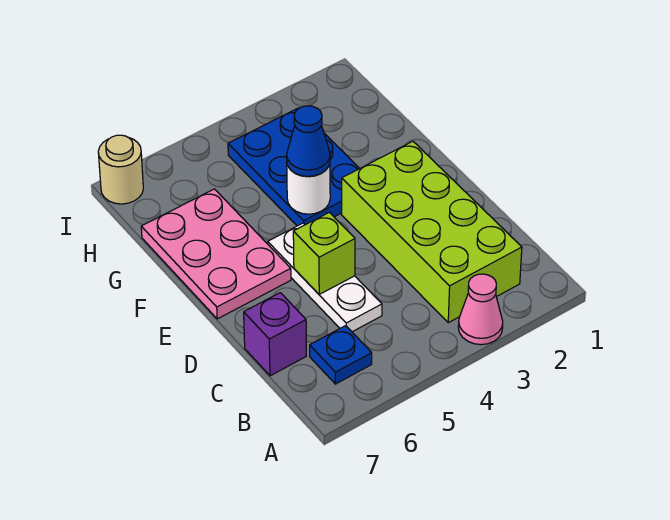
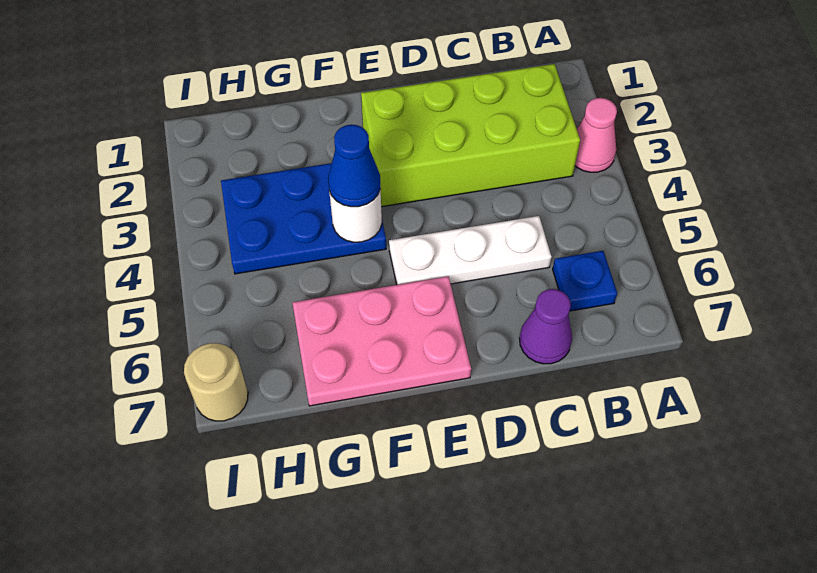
purple 1x1 brick [244,293,306,376] -> purple 1x1 cone [520,289,572,364]
lime 1x1 brick [293,212,355,294] -> none

